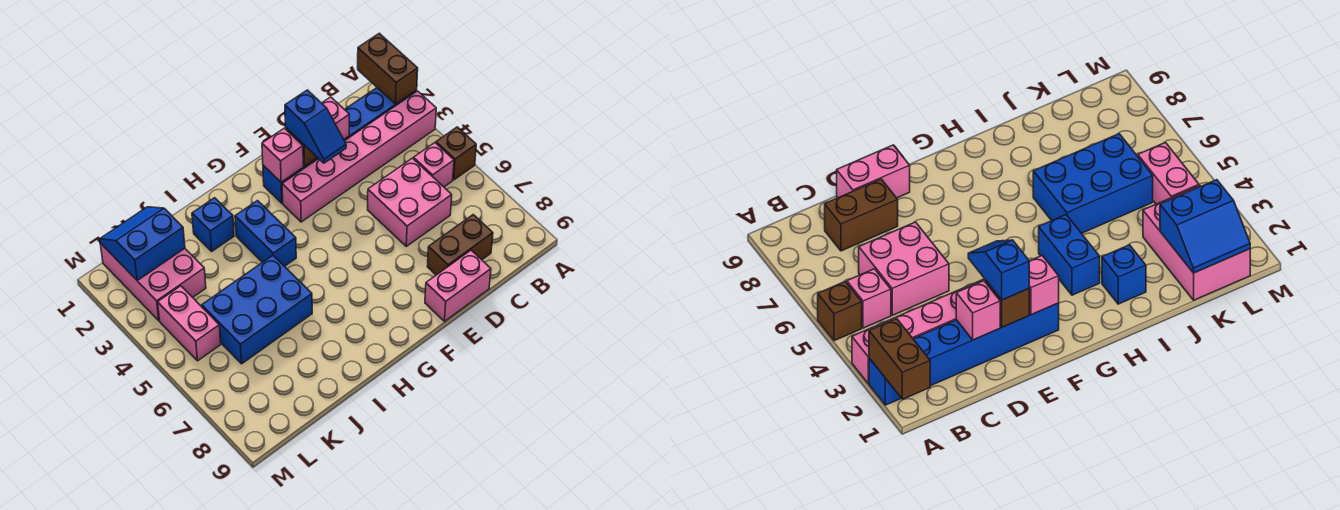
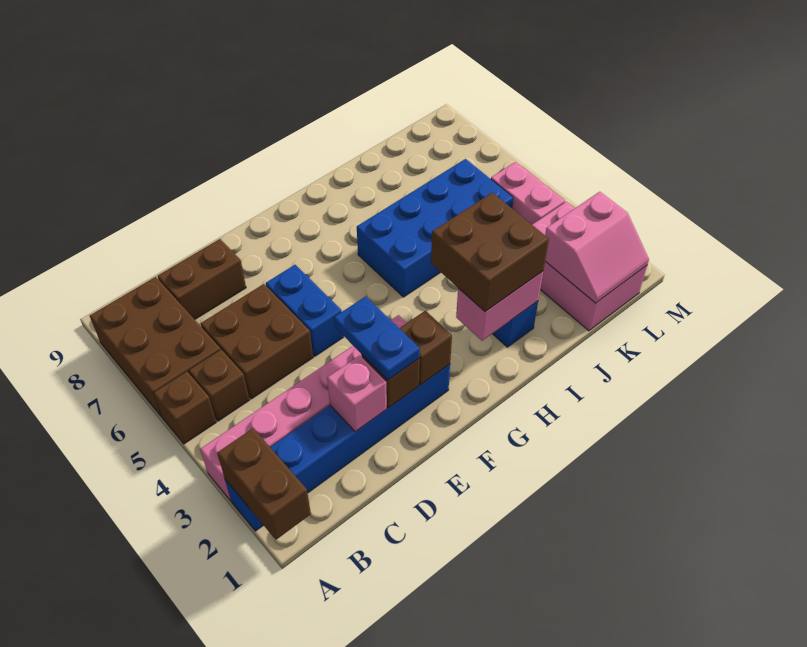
none -> brown 2x3 brick [90,277,221,417]
pink 1x1 brick [413,143,454,187] -> brown 1x1 brick [189,349,249,421]
pink 2x2 brick [368,158,452,246] -> brown 2x2 brick [201,284,313,399]
pink 1x2 brick [425,250,491,321] -> pink 1x2 brick moved to [456,271,543,341]
blue 1x2 slope [285,90,346,163] -> blue 1x2 plate [334,296,420,380]
pink 1x1 brick [262,128,303,182] -> brown 1x1 brick [399,311,452,385]
none -> brown 2x2 brick [431,193,549,312]
blue 1x2 brick [235,201,296,266] -> blue 1x2 brick moved to [266,265,344,356]
blue 2x3 brick [202,255,312,364] -> blue 2x4 brick [357,159,513,297]
blue 2x2 slope [100,207,185,281] -> pink 2x2 slope [545,192,649,303]

